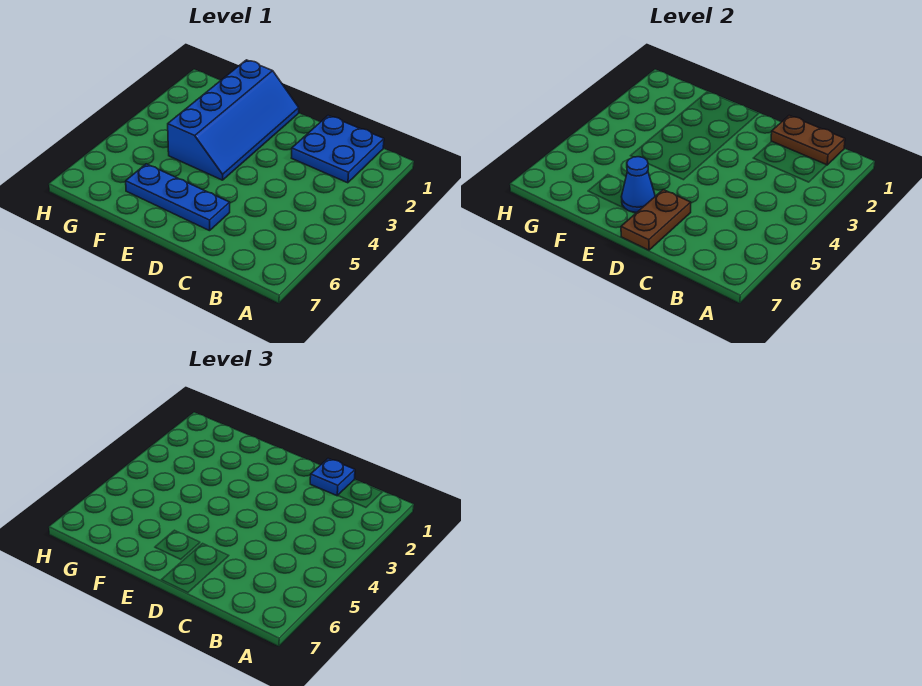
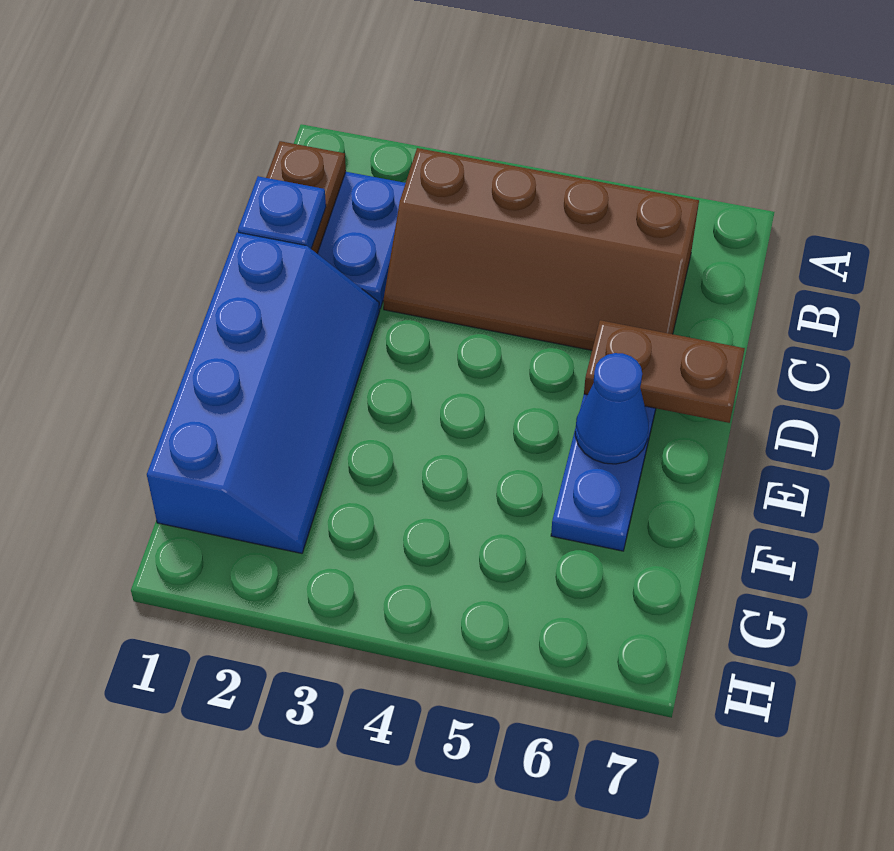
none -> brown 2x4 slope [383,148,699,350]
blue 2x4 slope [168,60,299,180] -> blue 2x4 slope turned to [147,232,380,553]

